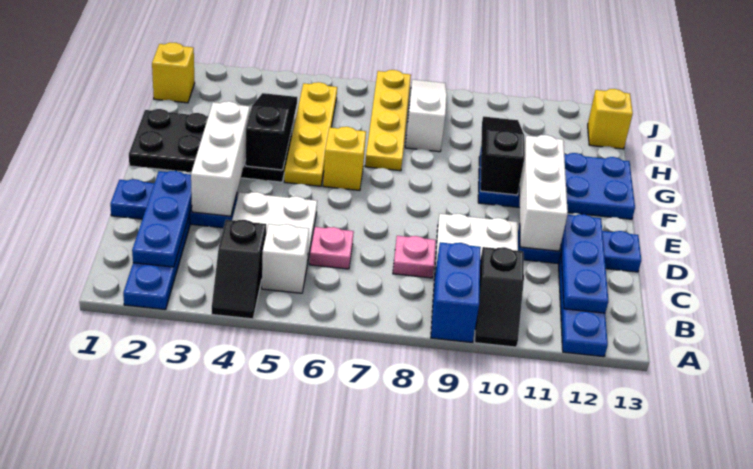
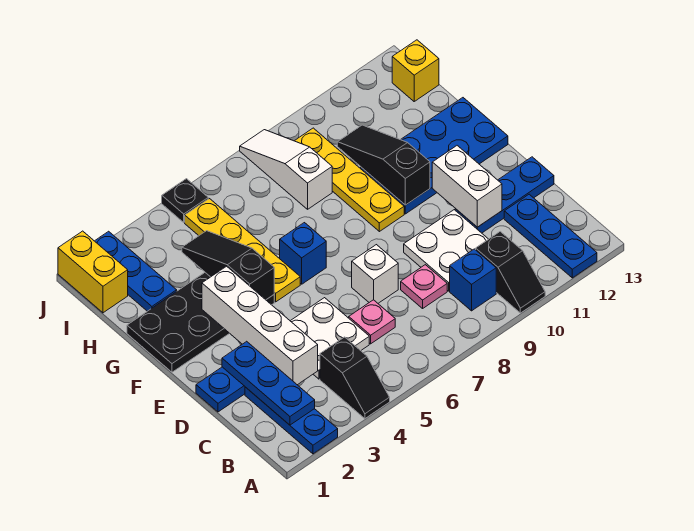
blue 1x2 brick [431,242,481,342] -> blue 1x1 brick [450,249,496,311]
white 1x1 brick [262,224,309,293] -> white 1x1 brick moved to [352,245,398,303]
blue 1x3 plate [561,214,608,313] -> blue 1x3 plate moved to [95,231,177,311]
white 1x3 brick [191,101,250,216] -> white 1x4 brick [202,266,318,385]
white 1x3 brick [519,135,568,251] -> white 1x2 brick [432,146,502,227]
yellow 1x1 brick [323,127,366,190] -> blue 1x1 brick [280,223,326,284]
yellow 1x4 plate [365,70,411,171] -> yellow 1x4 plate moved to [295,128,404,232]
yellow 1x1 brick [152,43,195,103] -> yellow 1x2 brick [58,231,128,313]
none -> black 1x1 plate [162,179,208,222]

